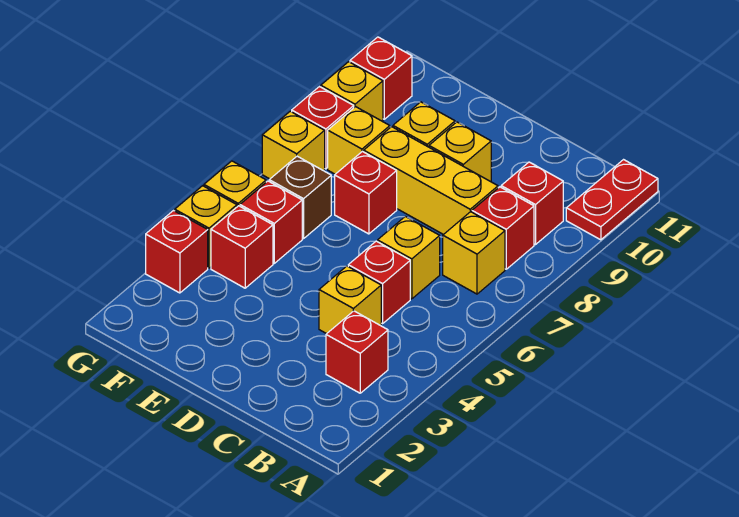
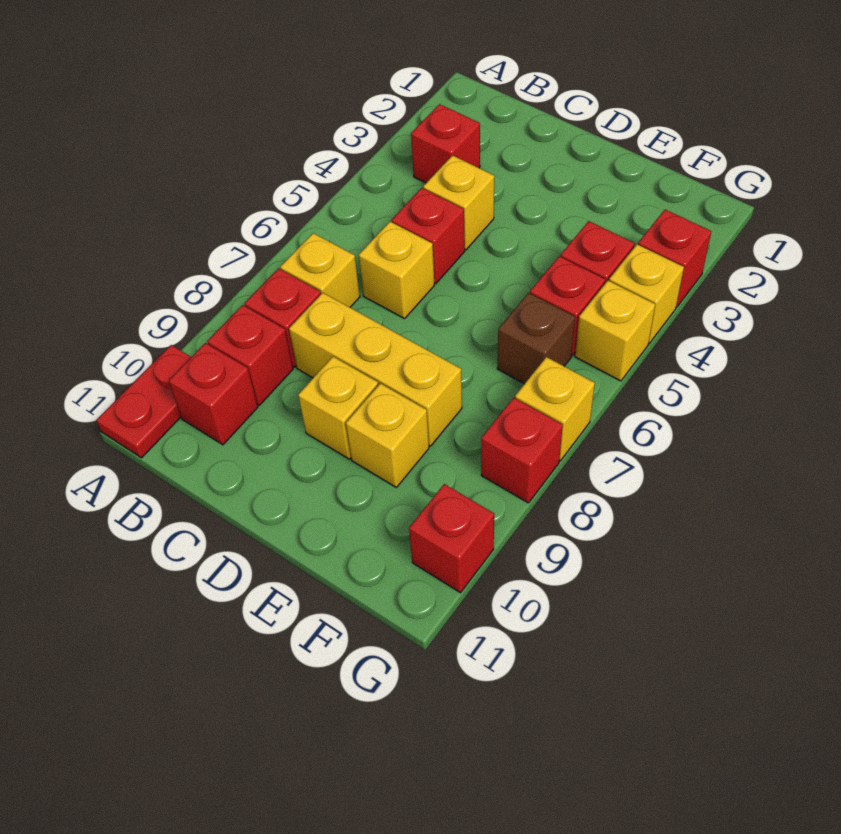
red 1x1 brick [335,152,397,234] -> red 1x1 brick moved to [169,343,258,445]
yellow 1x1 brick [328,107,390,174] -> none
yellow 1x1 brick [321,62,383,121] -> none

